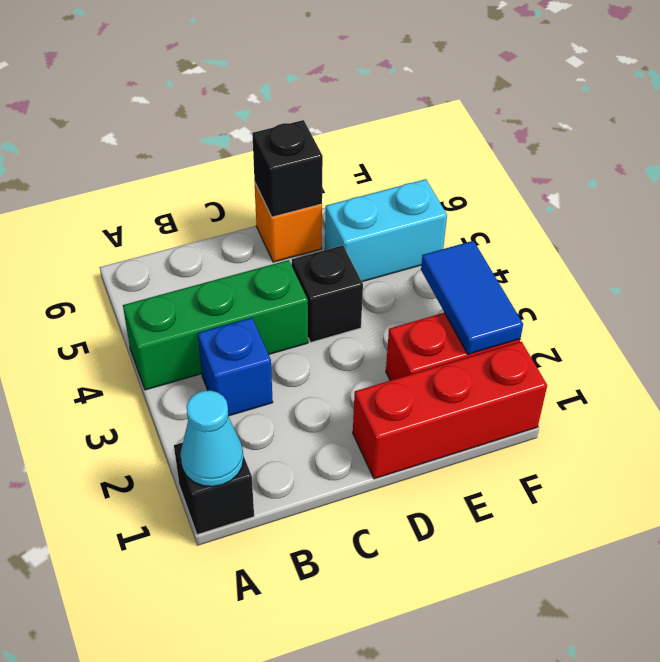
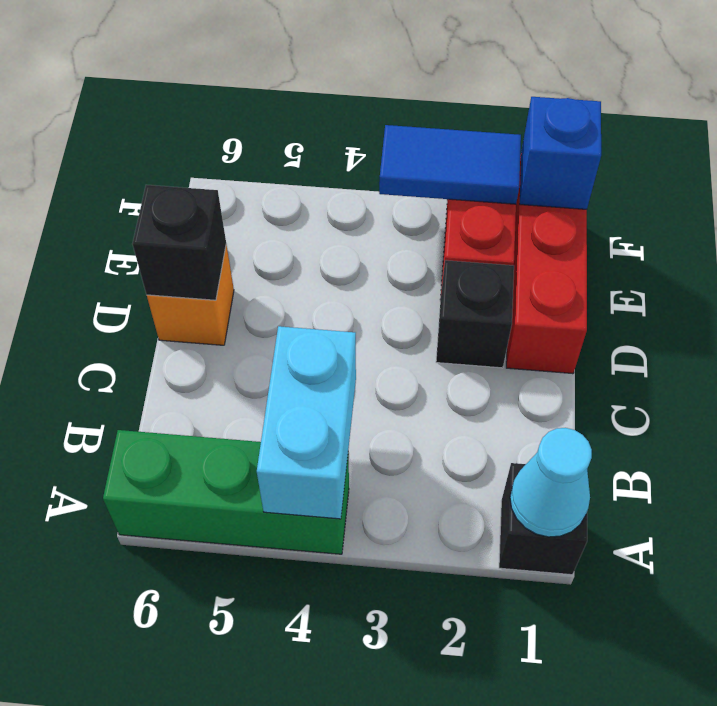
green 1x3 brick [123,260,308,390] -> green 1x3 brick turned to [103,430,349,554]
blue 1x1 brick [198,318,273,416] -> blue 1x1 brick moved to [520,97,601,209]
black 1x1 brick [292,245,363,342] -> black 1x1 brick moved to [436,260,514,368]
cyan 1x2 brick [325,179,447,282] -> cyan 1x2 brick moved to [257,326,356,519]

